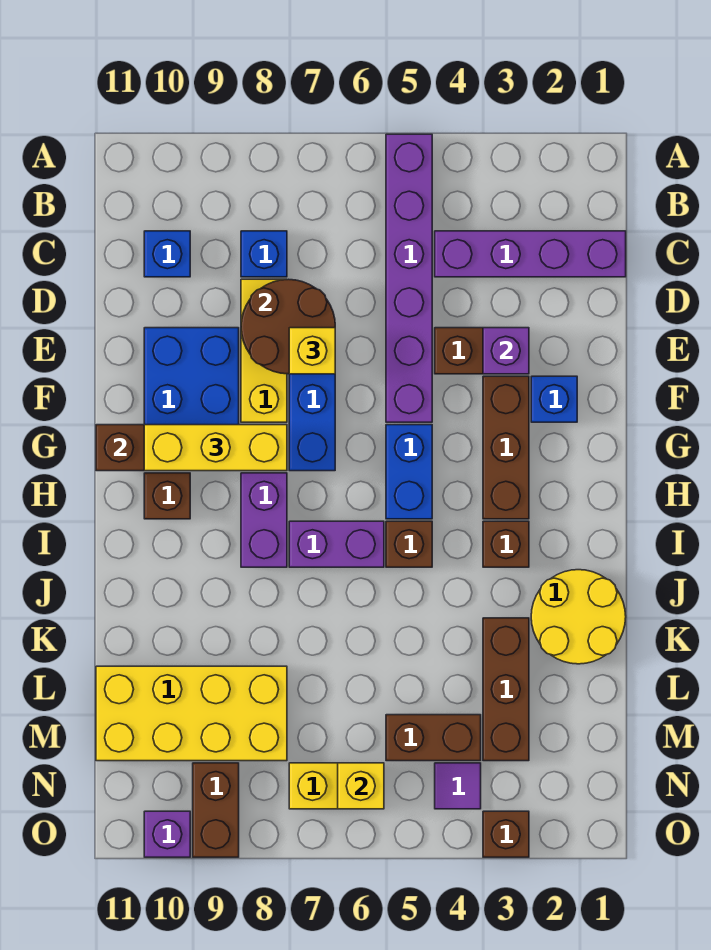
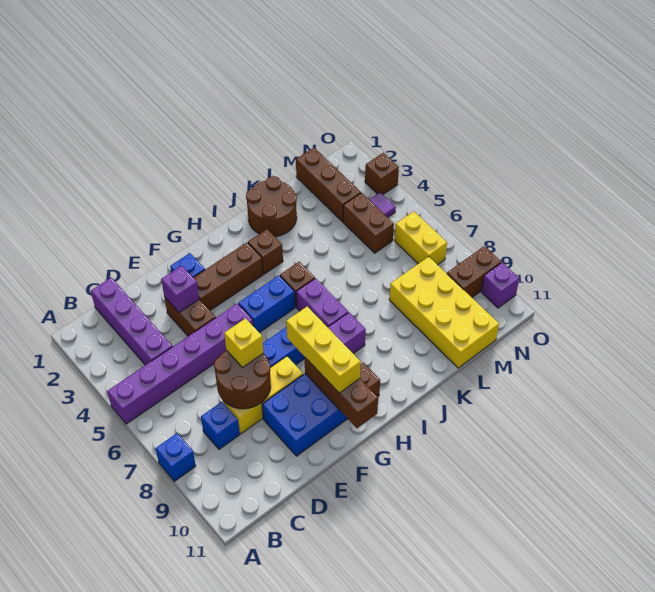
blue 1x1 brick [144,231,190,277] -> blue 1x1 brick moved to [156,433,196,481]
yellow 2x2 round brick [531,570,626,664] -> brown 2x2 round brick [246,176,297,237]
brown 1x3 brick [483,618,529,761] -> brown 1x3 brick turned to [296,148,361,222]
yellow 1x1 brick [338,763,384,809] -> none

